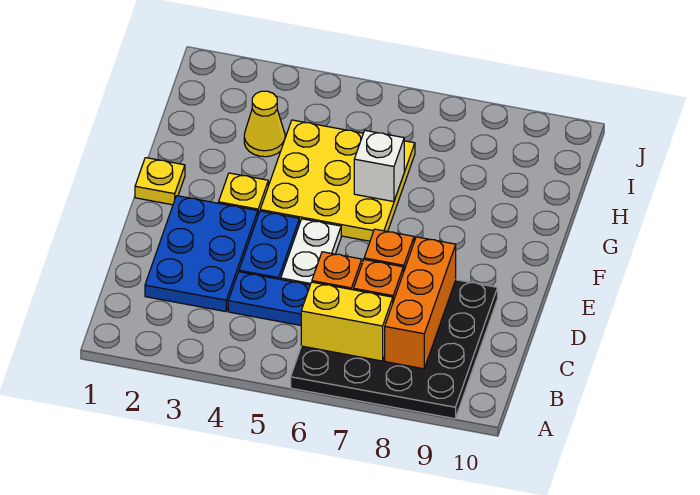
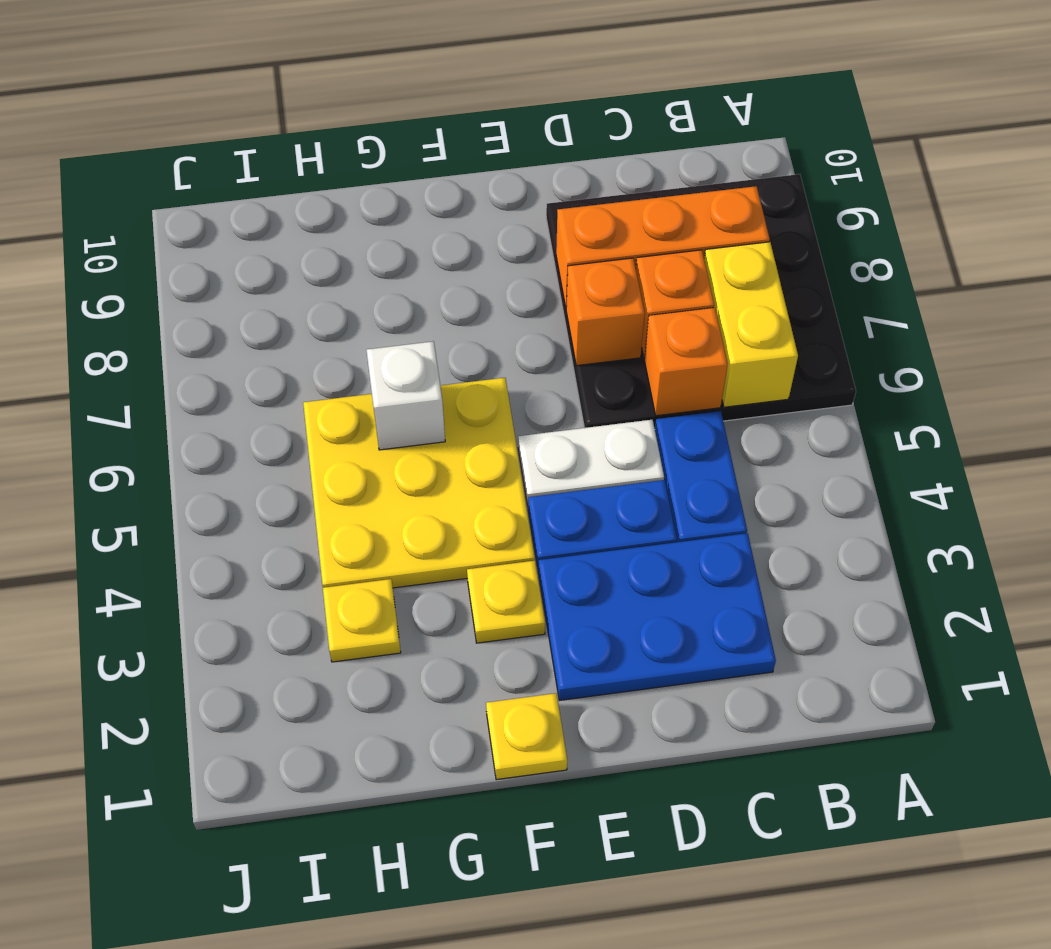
yellow 1x1 cone [244,91,285,157] -> yellow 1x1 plate [323,579,401,662]

